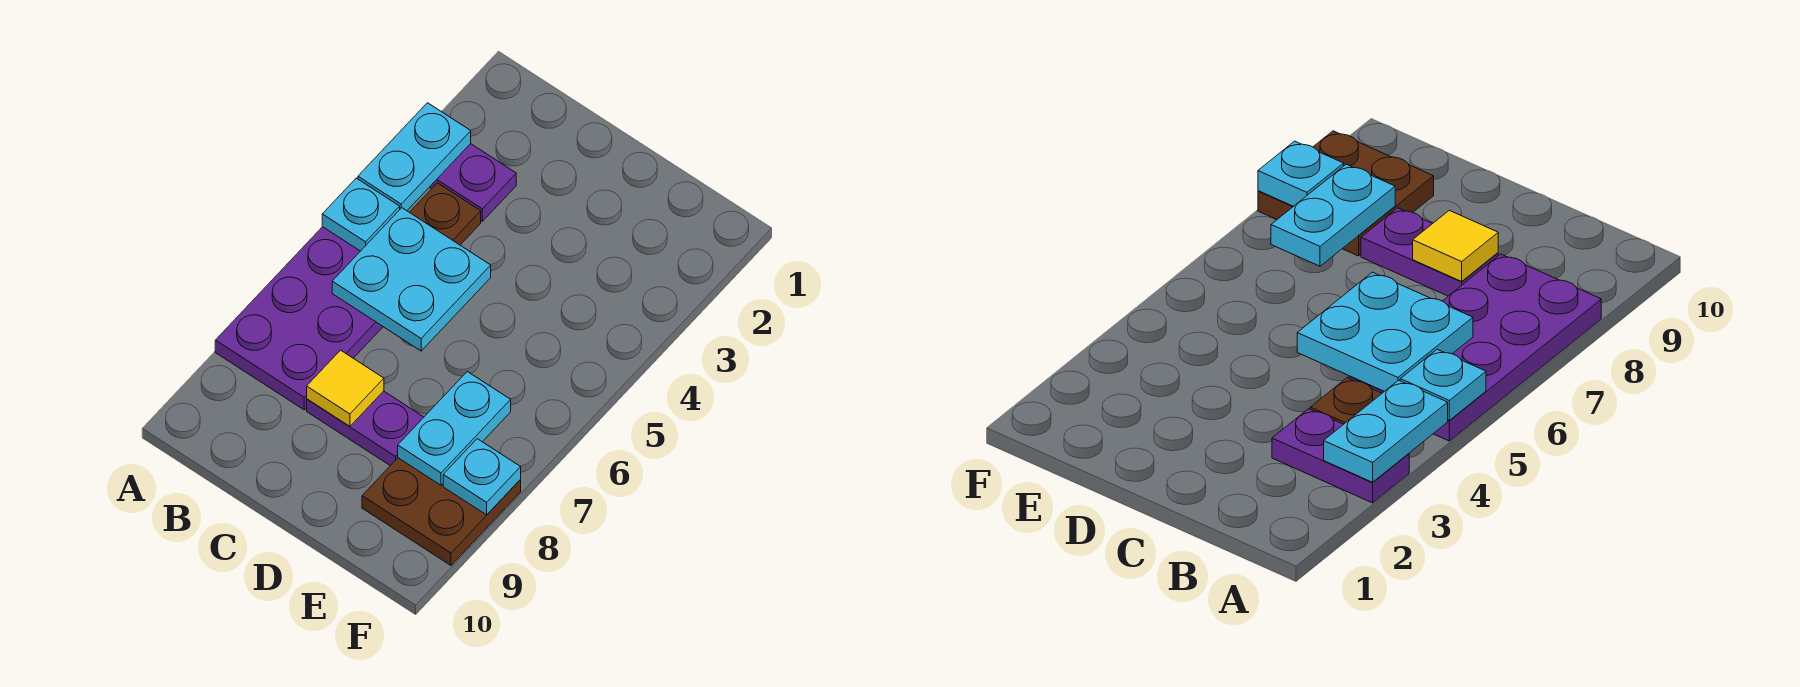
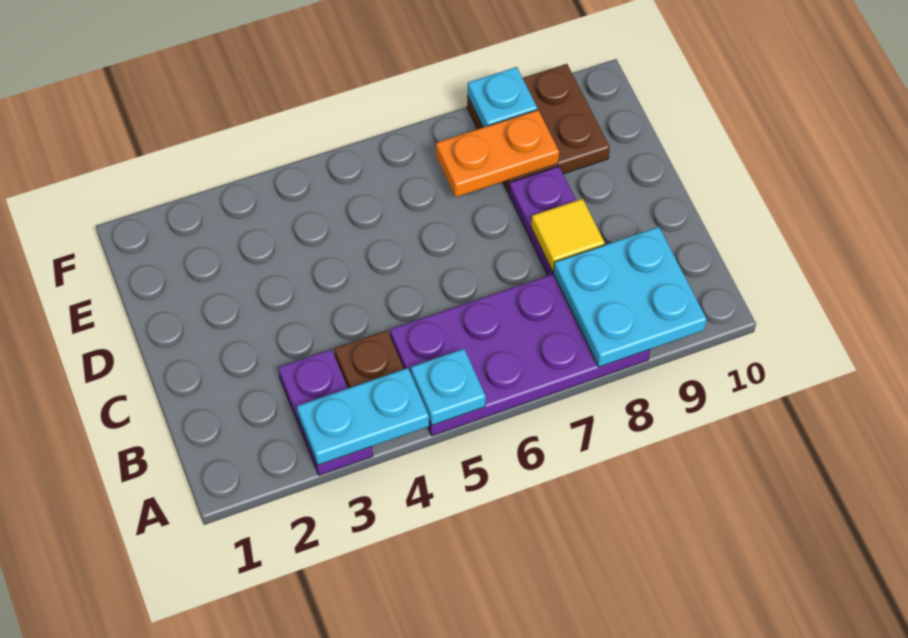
cyan 2x2 plate [332,208,491,351] -> cyan 2x2 plate moved to [553,227,707,367]
cyan 1x2 plate [398,372,511,485] -> orange 1x2 plate [436,110,559,197]

